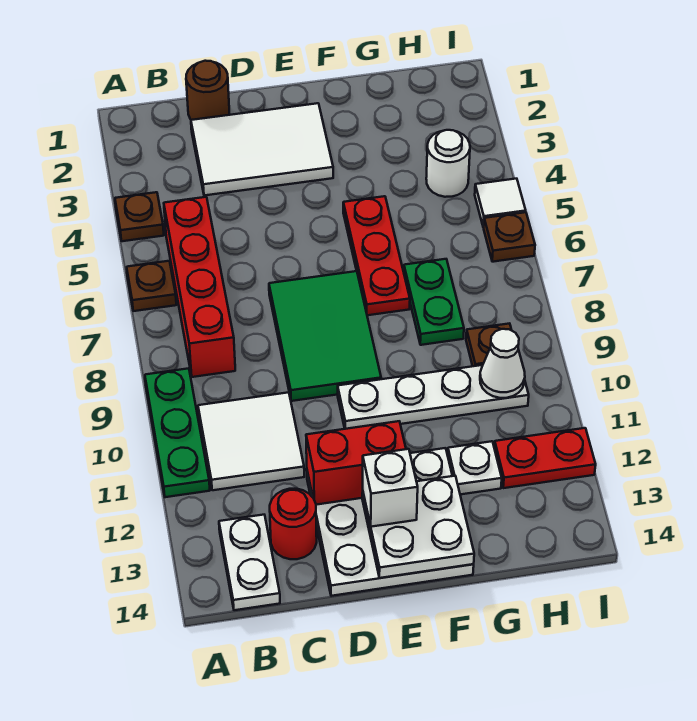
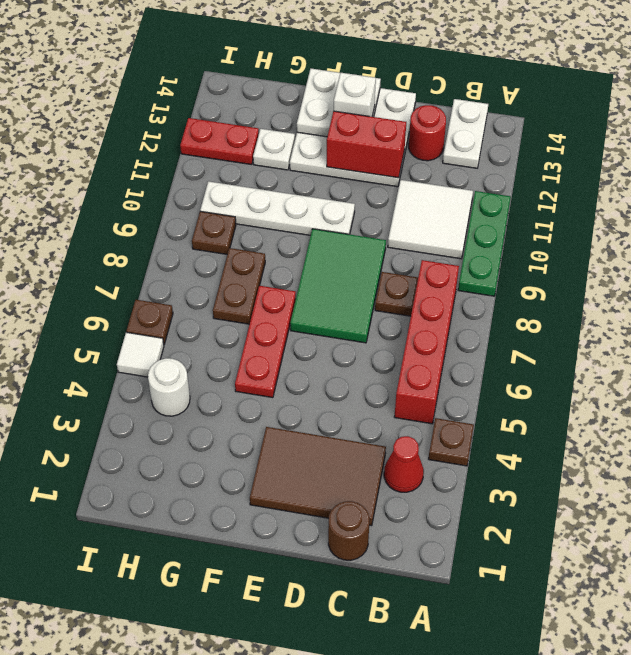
brown 1x1 plate [127,261,176,311] -> brown 1x1 plate moved to [375,272,418,316]
none -> red 1x1 cone [384,436,424,492]
white 2x3 tile [191,103,333,196] -> brown 2x3 tile [250,427,386,526]
green 1x2 plate [404,259,464,345] -> brown 1x2 plate [213,248,265,324]
white 1x1 cone [480,329,525,398] -> none

